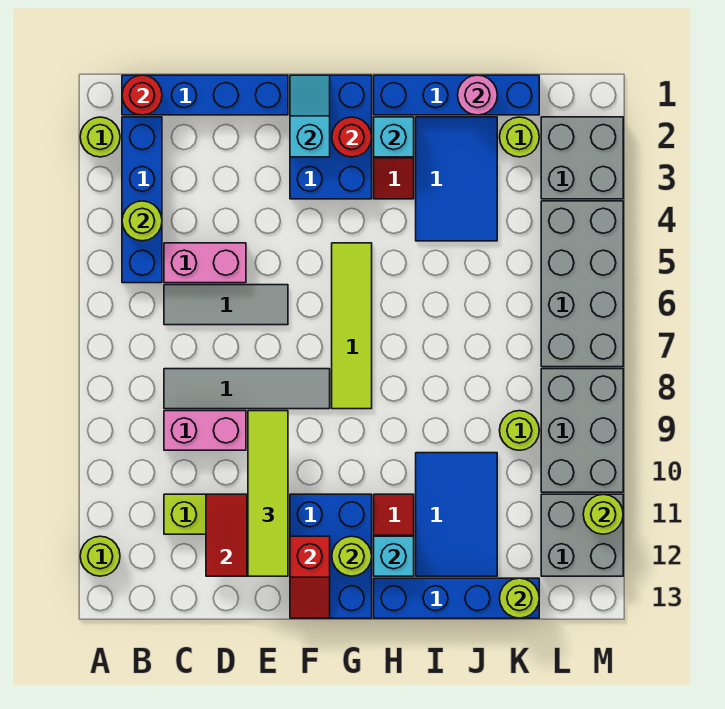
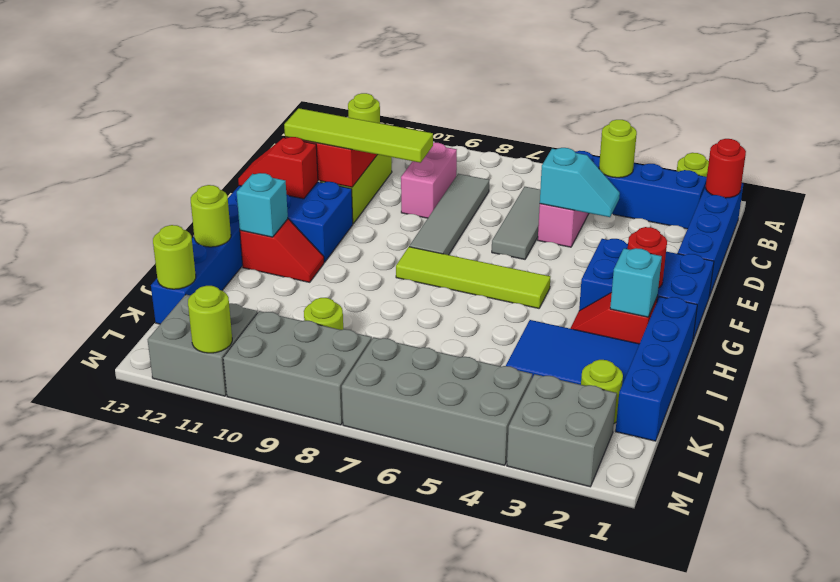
cyan 1x2 slope [290,75,330,157] -> cyan 1x2 slope moved to [540,148,620,217]
lime 1x1 round brick [332,536,372,576] -> lime 1x1 round brick moved to [191,185,231,247]
blue 2x3 tile [416,453,497,576] -> none
pink 1x1 round brick [458,75,497,115] -> none

